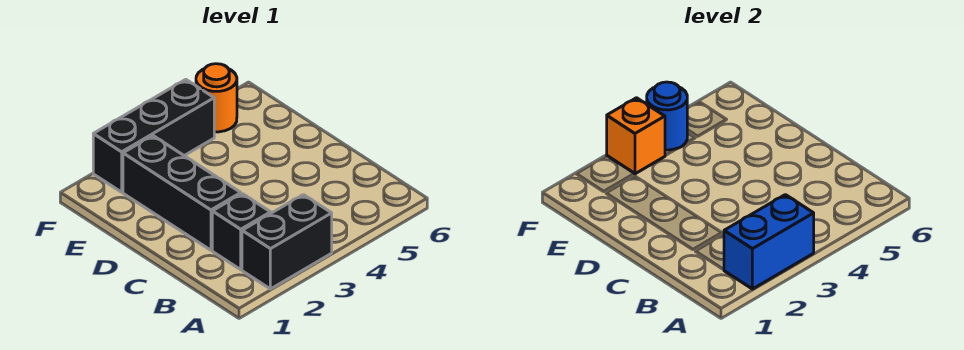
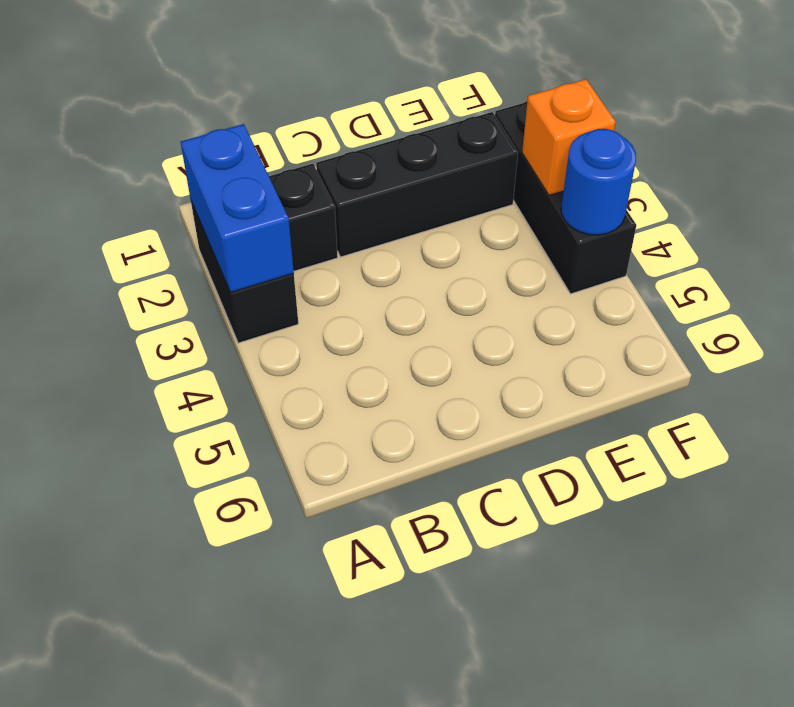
orange 1x1 round brick [196,64,237,132] -> none

